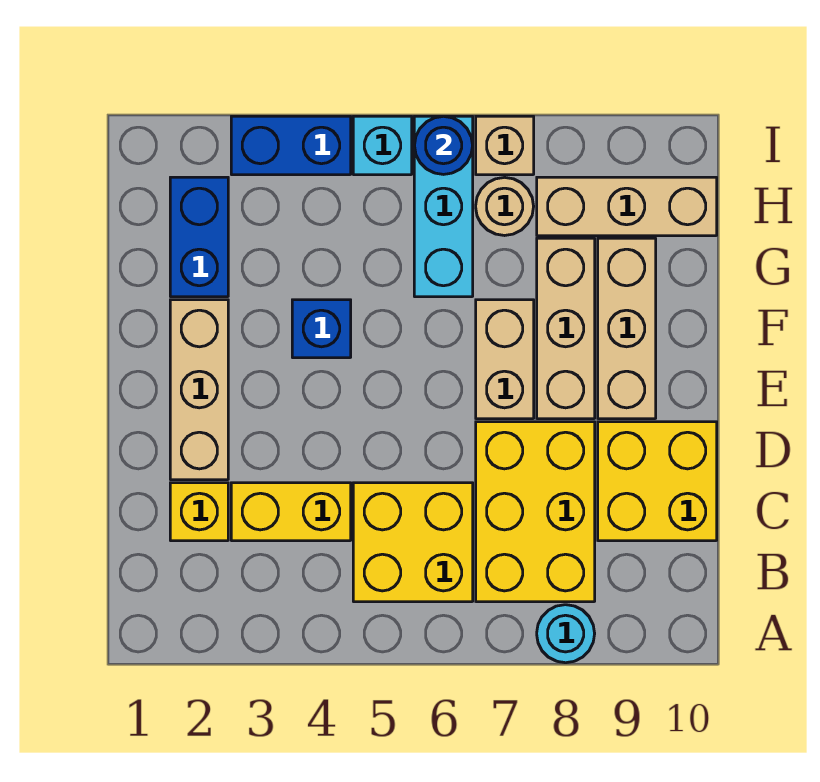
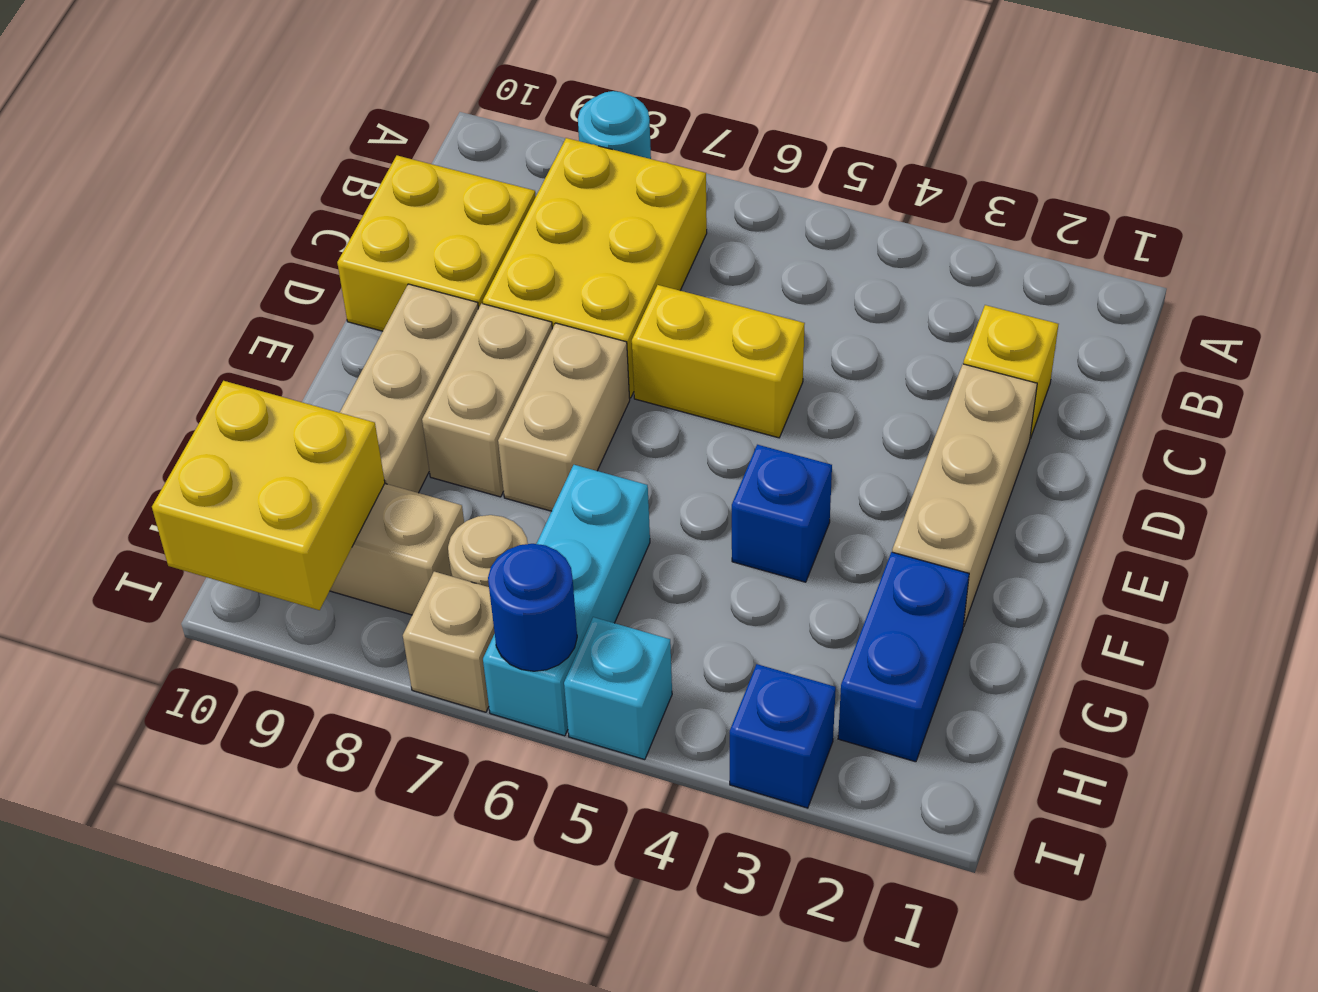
yellow 2x2 brick [353,483,473,602] -> yellow 2x2 brick moved to [152,381,385,610]
yellow 1x2 brick [231,483,351,541] -> yellow 1x2 brick moved to [632,285,805,438]
tan 1x3 brick [537,238,595,419] -> tan 1x2 brick [422,304,552,497]
blue 1x2 brick [231,116,351,175] -> blue 1x1 brick [730,664,836,808]

